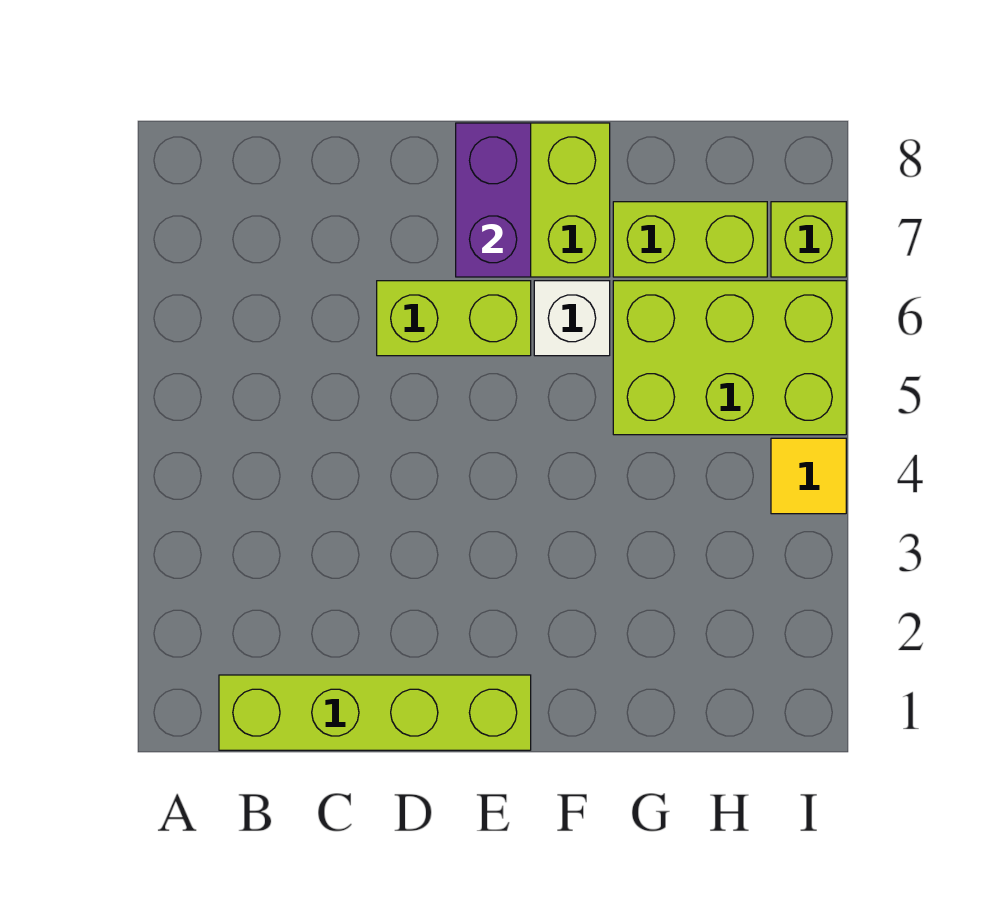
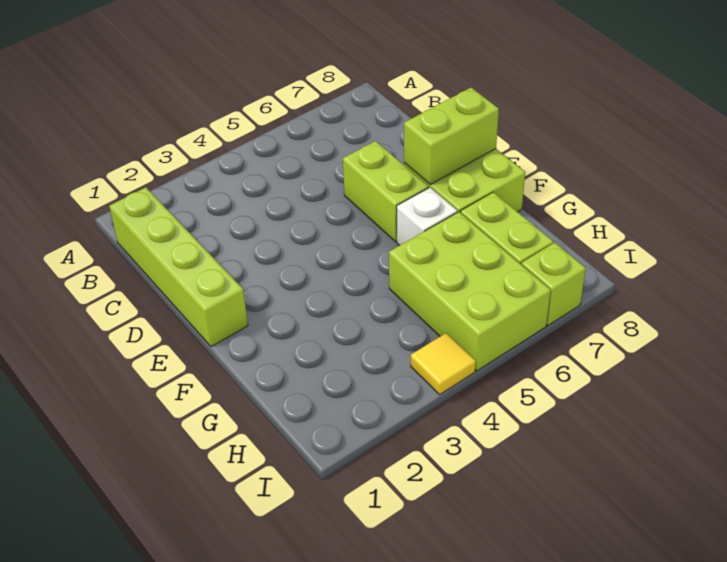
purple 1x2 brick [456,123,531,277] -> lime 1x2 brick [404,88,499,185]

